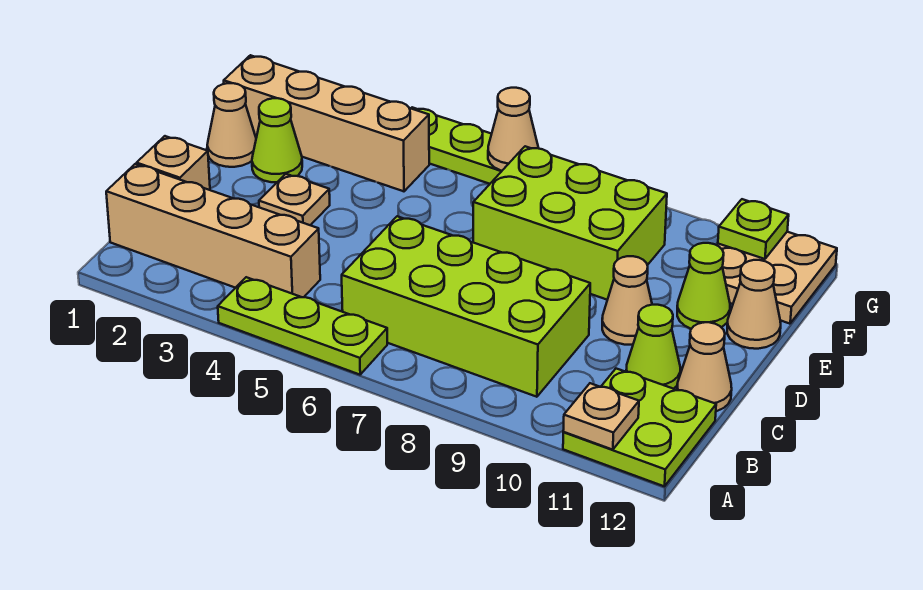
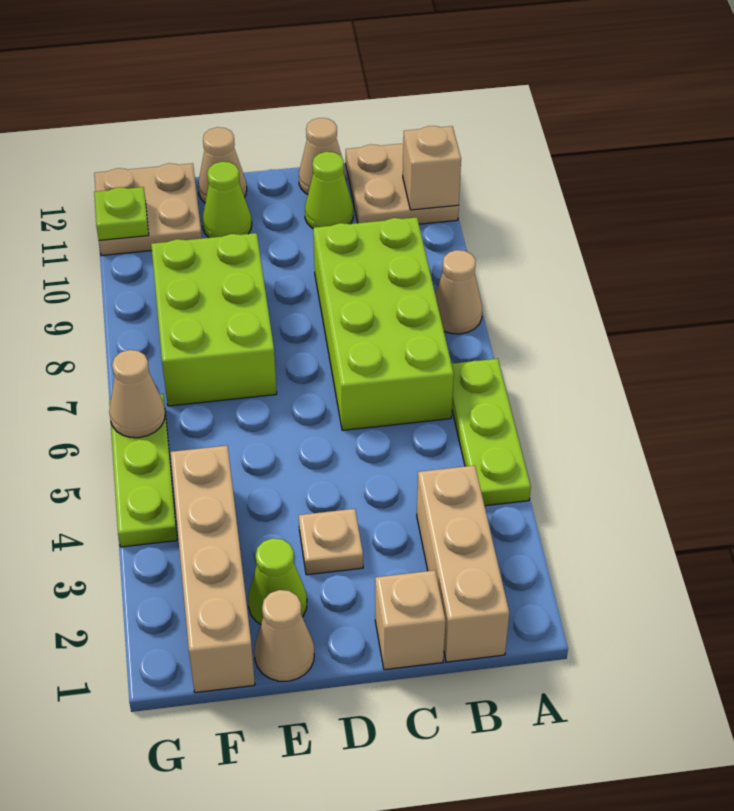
lime 2x2 plate [563,369,716,486] -> tan 2x2 plate [346,144,459,224]
tan 1x1 plate [563,383,639,450] -> tan 1x1 brick [403,126,461,210]
tan 1x4 brick [106,164,320,297] -> tan 1x3 brick [417,465,509,662]
tan 1x1 cone [602,256,652,345] -> tan 1x1 cone moved to [435,250,482,334]

